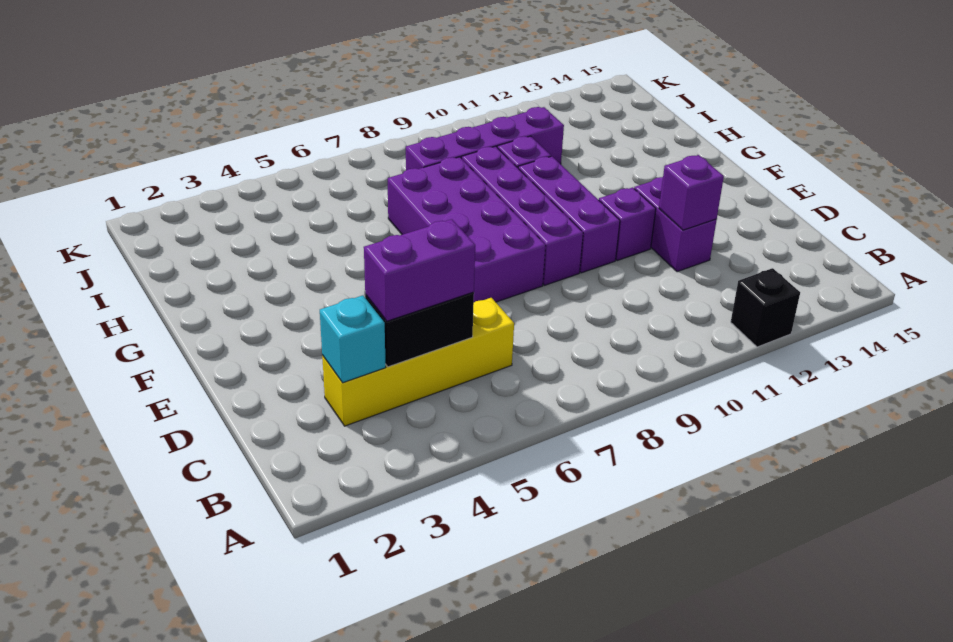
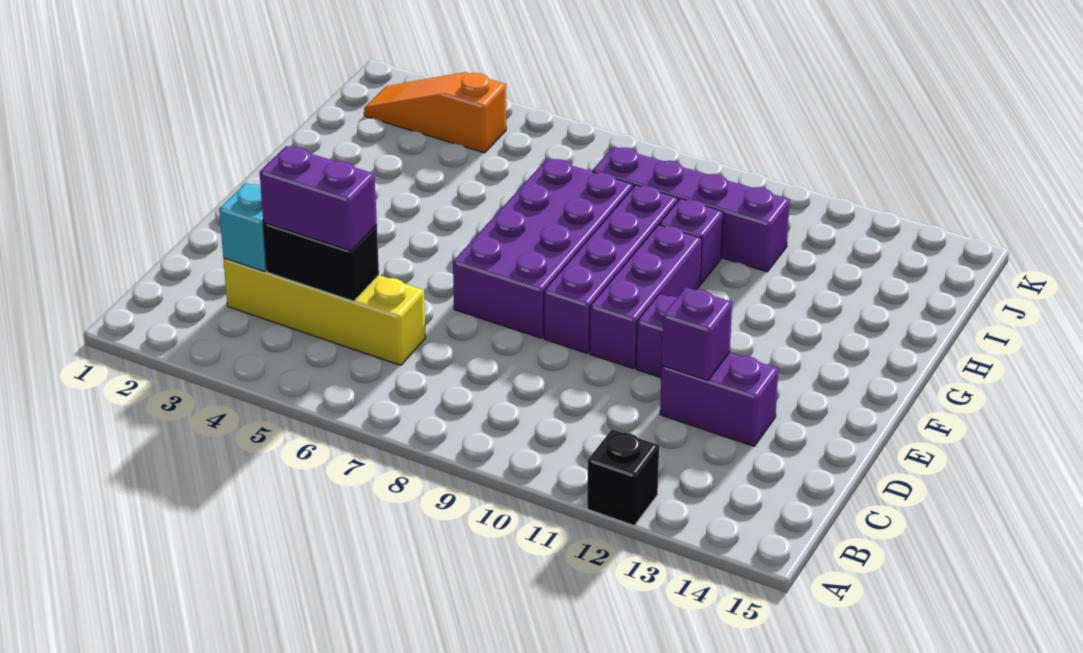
purple 1x2 brick [634,177,717,272] -> purple 1x2 brick turned to [660,353,779,446]
none -> orange 1x3 slope [364,72,506,153]

